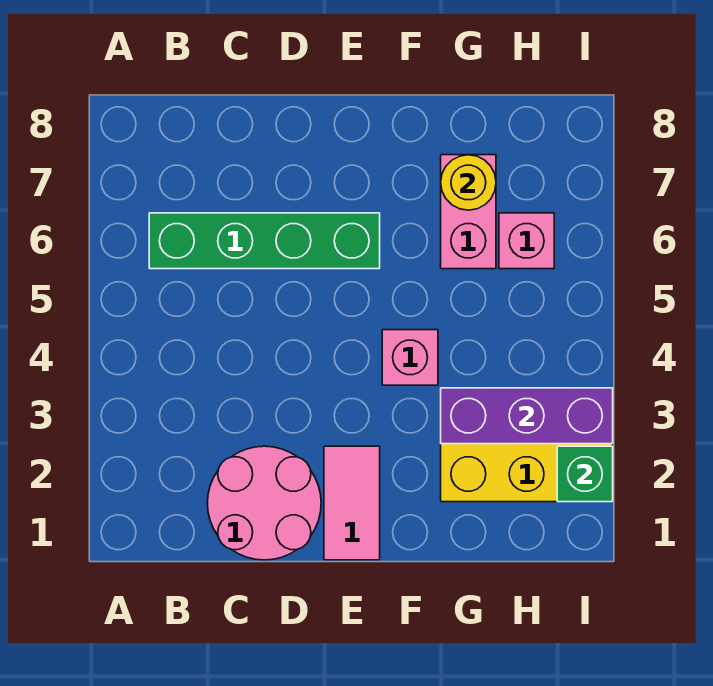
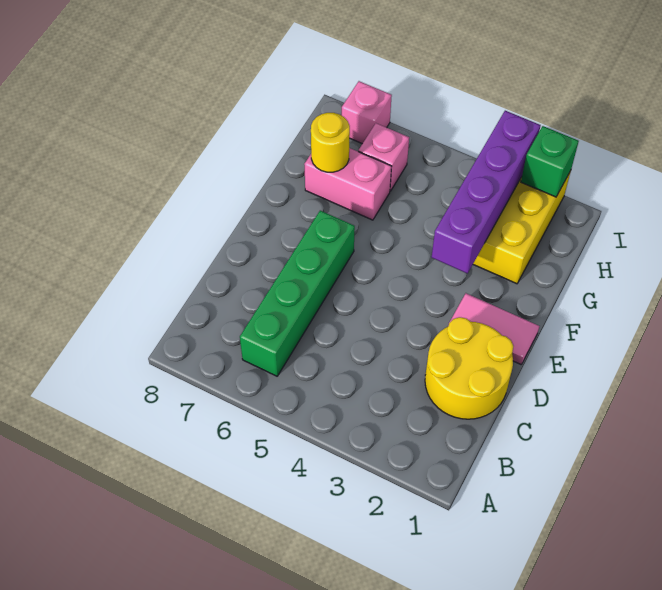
pink 2x2 round brick [207,446,321,560] -> yellow 2x2 round brick [425,317,513,419]
pink 1x1 brick [382,330,438,385] -> pink 1x1 brick moved to [342,81,392,144]
purple 1x3 brick [441,388,613,444] -> purple 1x4 brick [432,111,541,273]

